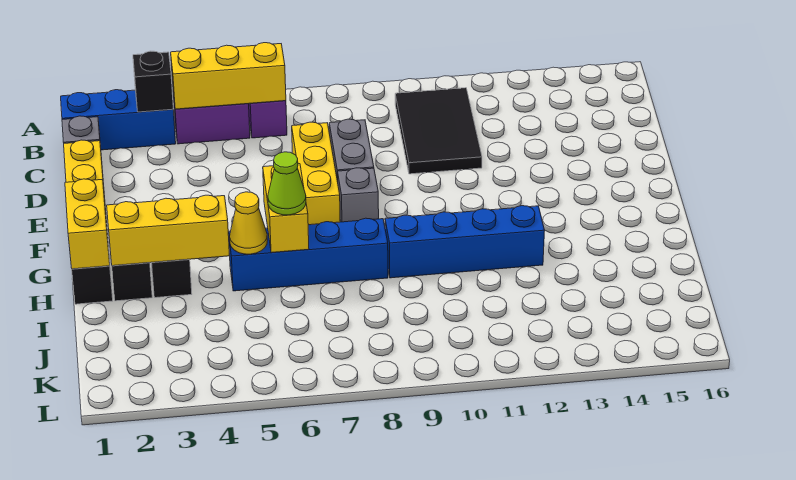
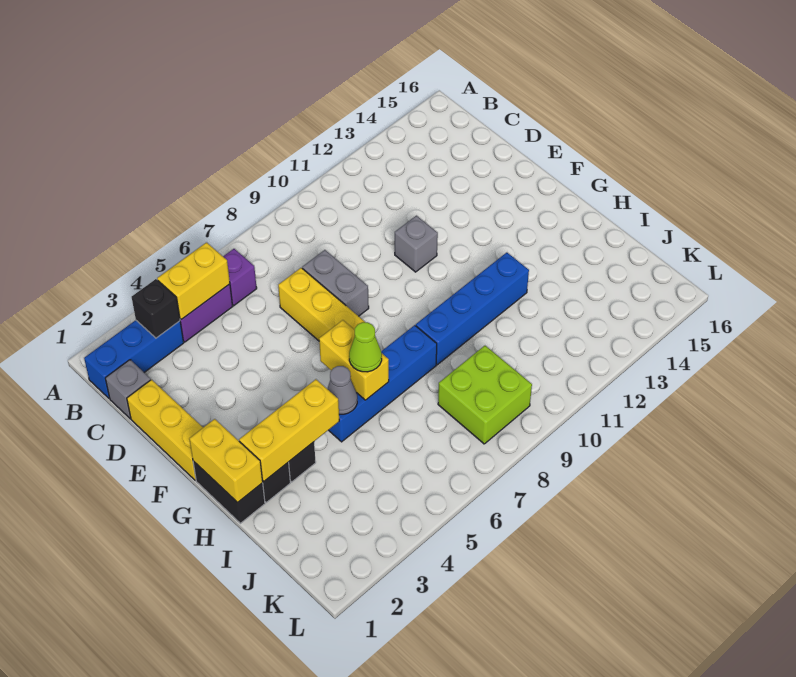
yellow 1x3 brick [171,43,286,109] -> yellow 1x2 brick [157,243,230,319]
black 2x3 tile [395,88,482,174] -> none
grey 1x1 brick [338,168,379,222] -> grey 1x1 brick moved to [395,216,438,272]
yellow 1x1 cone [230,192,267,254] -> grey 1x1 cone [327,366,357,414]
none -> lime 2x2 brick [438,346,532,444]

